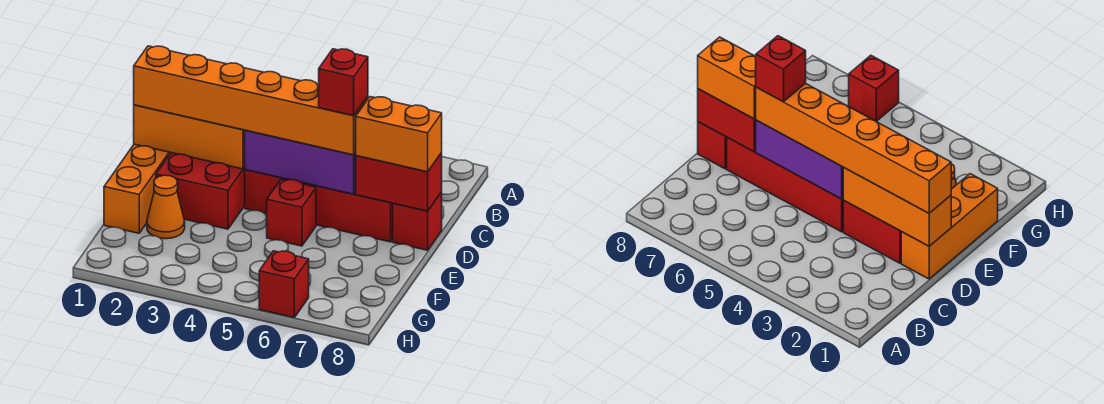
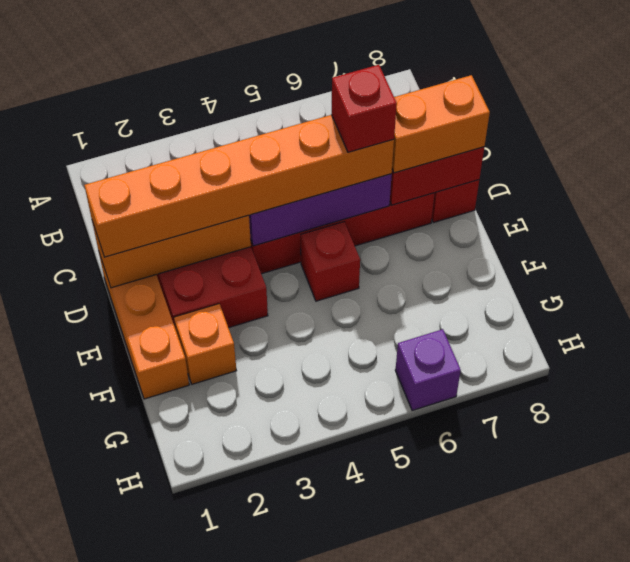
orange 1x1 cone [147,175,185,239] -> orange 1x1 brick [174,304,236,384]
red 1x1 brick [259,251,309,318] -> purple 1x1 brick [395,329,461,411]

